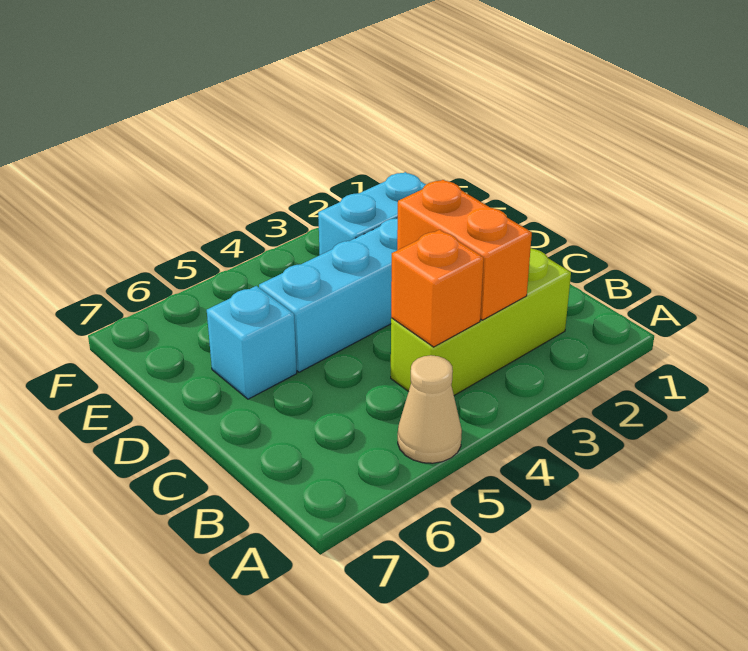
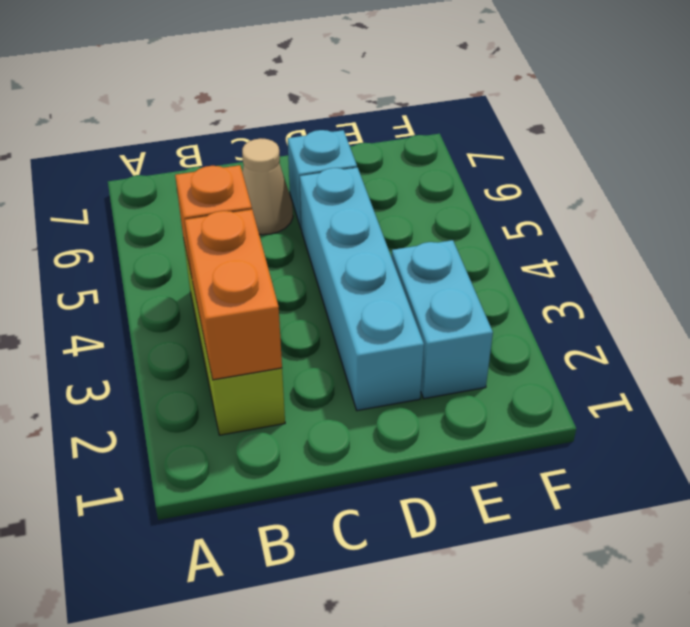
tan 1x1 cone [398,355,462,463] -> tan 1x1 cone moved to [242,138,293,235]
orange 1x2 brick [397,180,532,320] -> orange 1x2 brick turned to [185,210,282,380]

